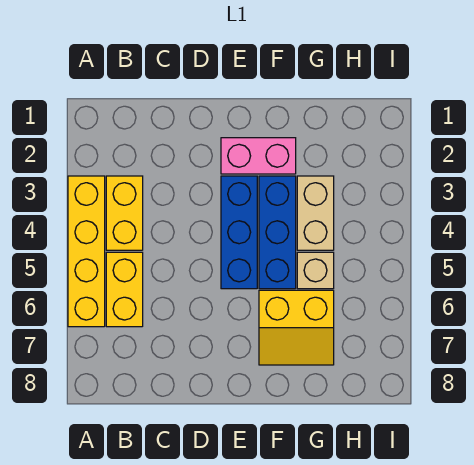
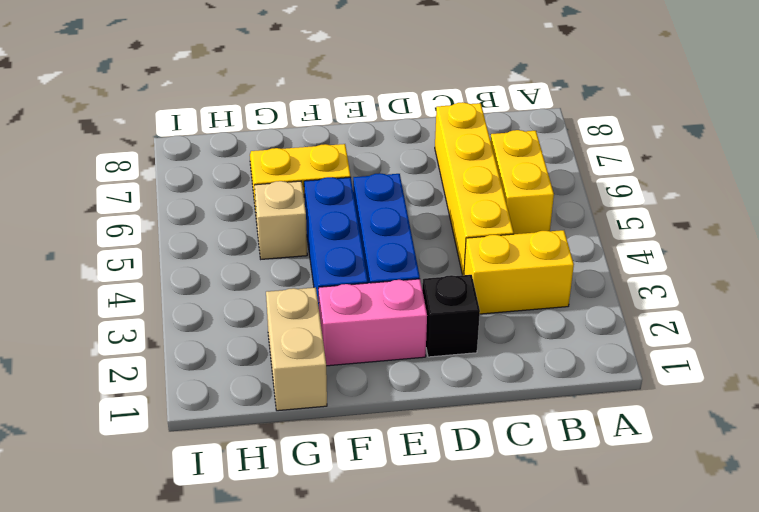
yellow 1x4 brick [68,176,105,327] -> yellow 1x4 brick moved to [435,102,514,275]
yellow 1x2 brick [106,176,143,250] -> yellow 1x2 brick turned to [464,230,574,314]
none -> black 1x1 brick [422,275,480,357]
tan 1x2 brick [297,176,334,250] -> tan 1x2 brick moved to [266,287,327,411]

